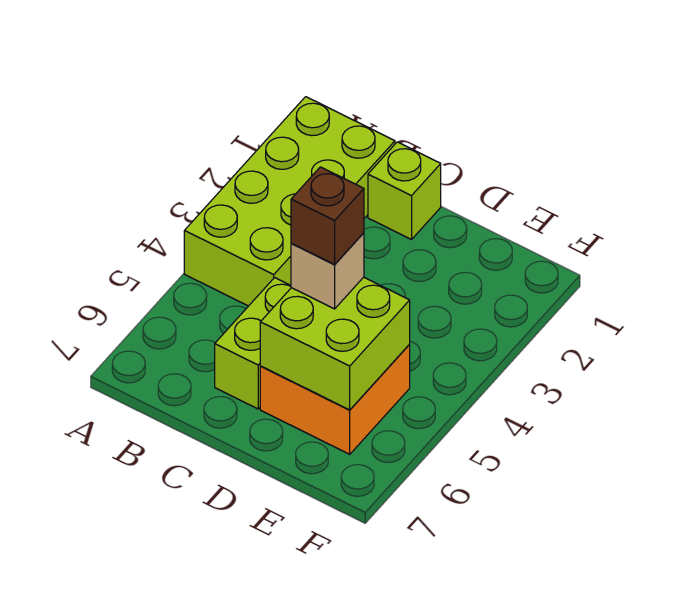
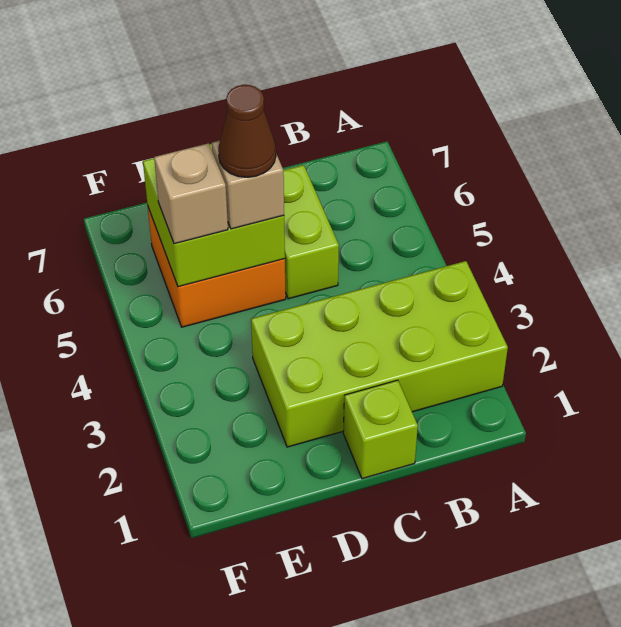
lime 2x4 brick [184,97,395,306] -> lime 2x4 brick turned to [251,261,508,447]
brown 1x1 brick [291,167,364,264] -> brown 1x1 cone [218,85,276,177]
none -> tan 1x1 brick [154,143,228,244]

